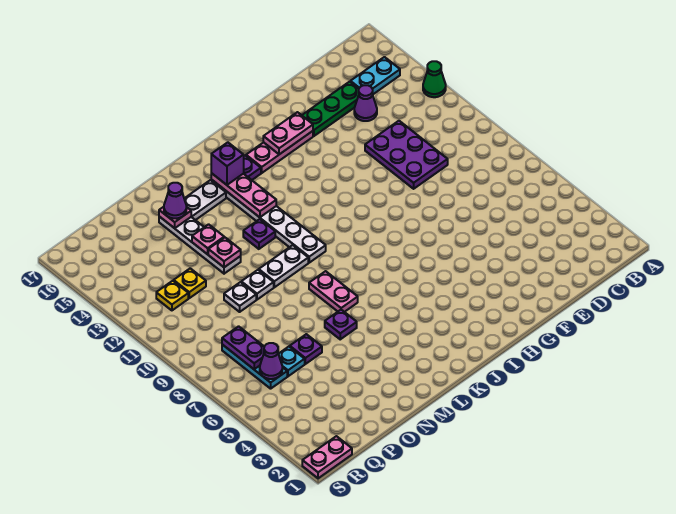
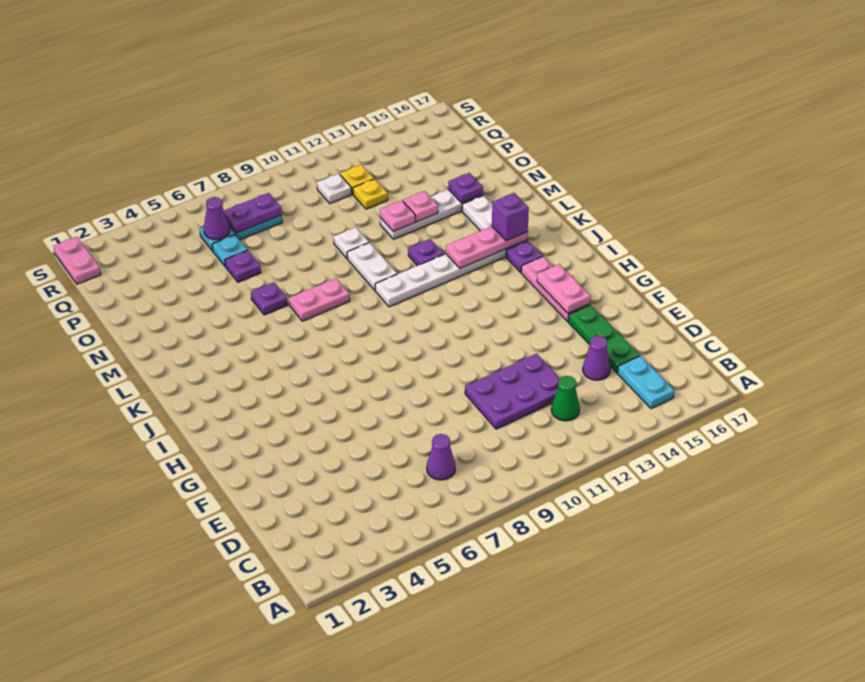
green 1x1 cone [423,61,446,97] -> green 1x1 cone moved to [551,376,580,421]
pink 1x1 plate [159,207,191,228] -> purple 1x1 plate [448,173,483,203]
purple 1x1 cone [164,183,187,219] -> purple 1x1 cone moved to [427,434,455,480]
white 1x1 plate [224,282,256,312] -> white 1x1 plate moved to [317,174,352,203]

